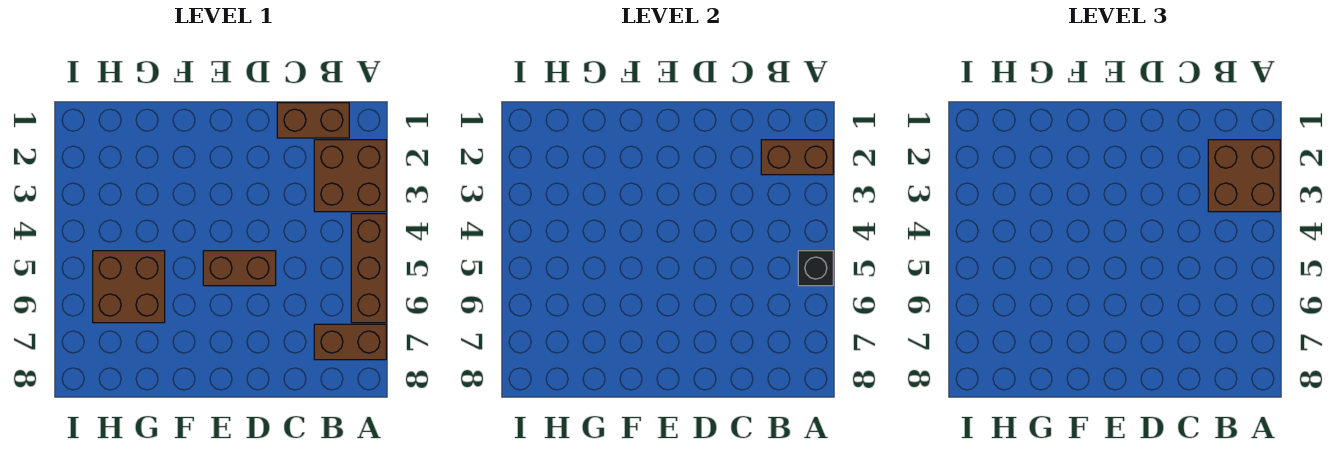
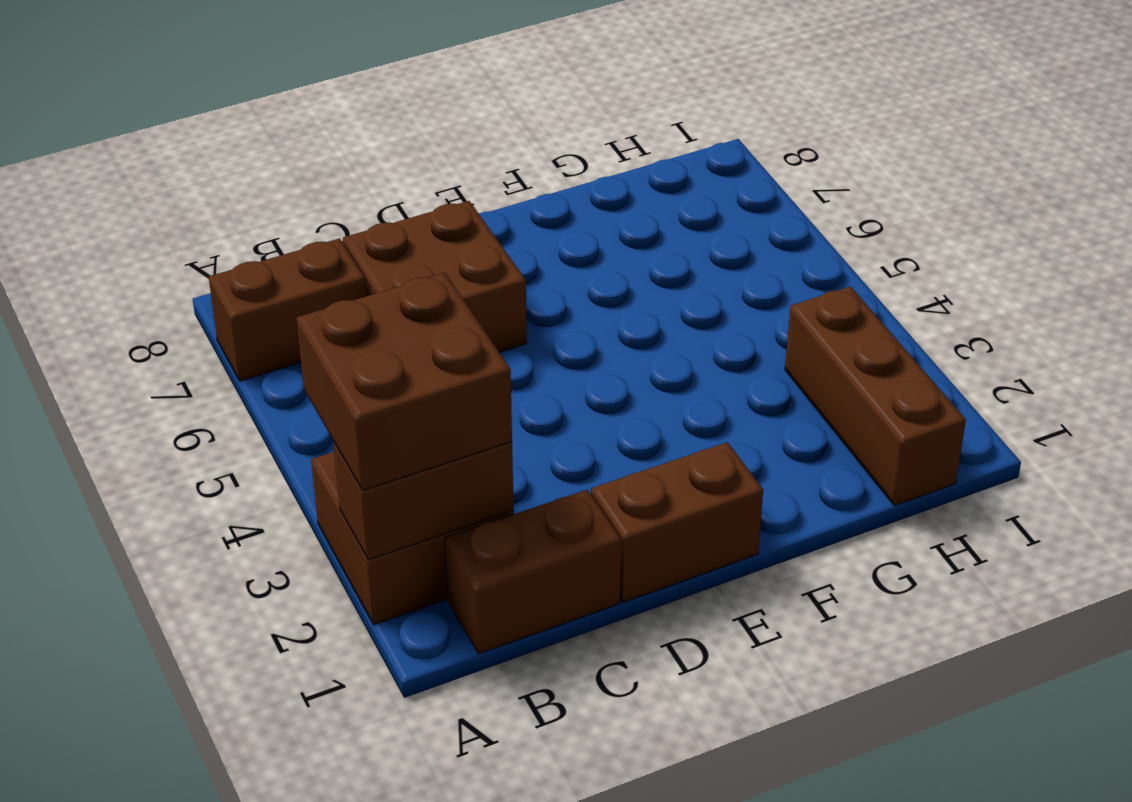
brown 1x3 brick [351,214,386,323] -> brown 1x3 brick moved to [785,286,966,506]
black 1x1 brick [798,251,833,286] -> none
brown 1x2 brick [203,251,276,286] -> brown 1x2 brick moved to [591,442,763,602]
brown 2x2 brick [93,251,165,323] -> brown 2x2 brick moved to [343,201,527,352]

